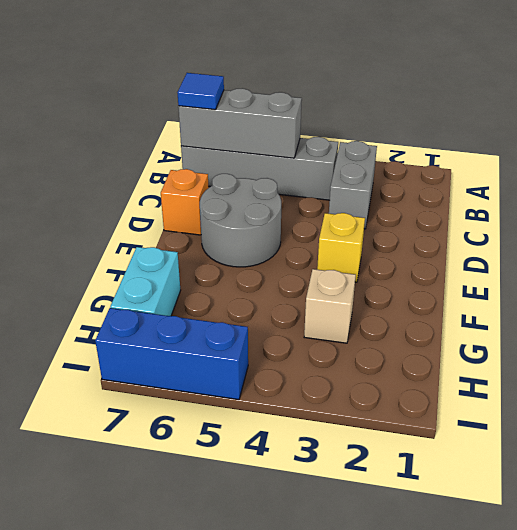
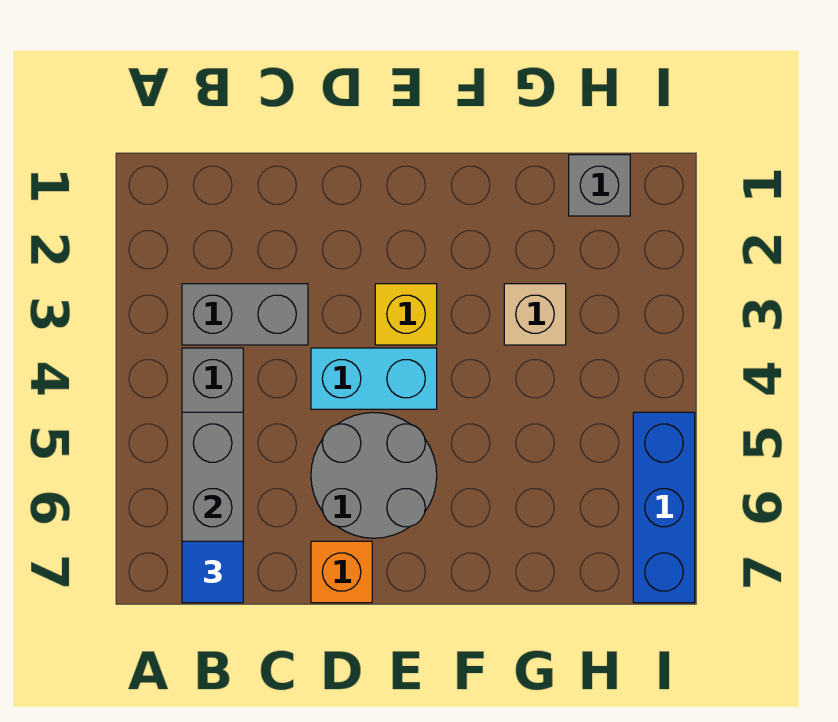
cyan 1x2 brick [110,247,181,316] -> cyan 1x2 brick moved to [311,348,437,409]
none -> grey 1x1 brick [569,155,630,216]

